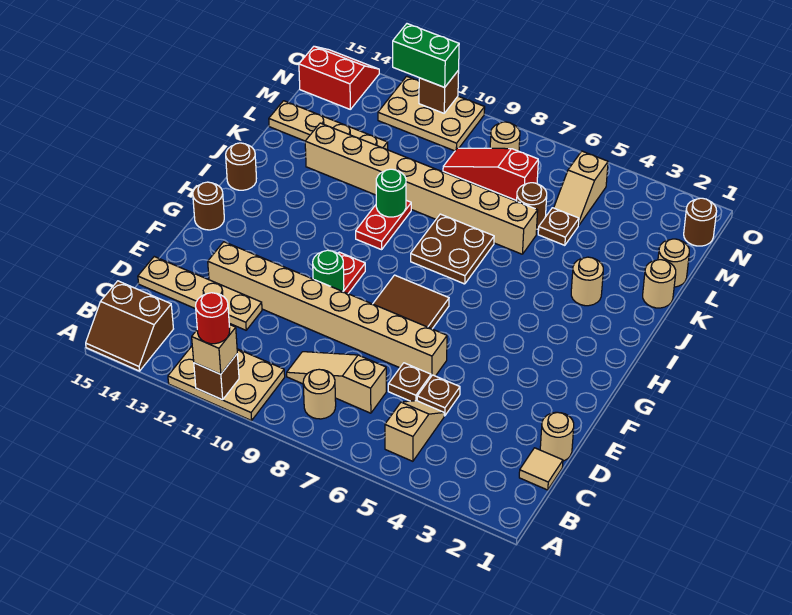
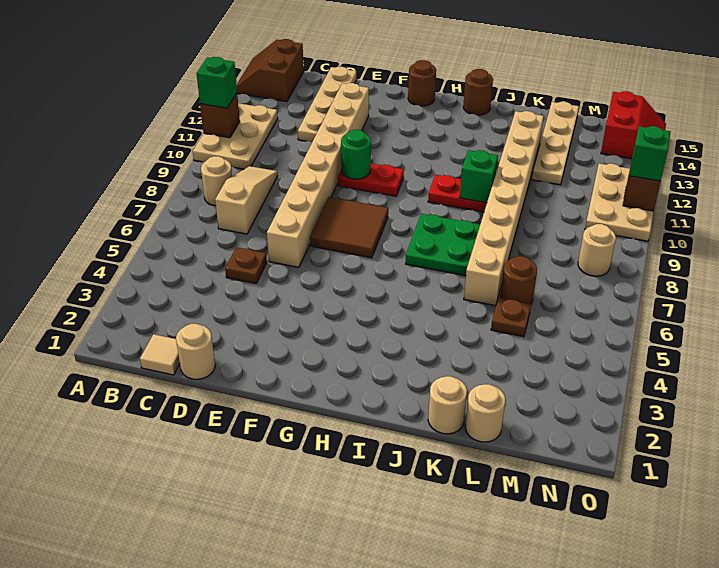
tan 1x1 brick [192,324,237,374] -> green 1x1 brick [197,57,237,108]
red 1x1 round brick [196,293,230,344] -> none
tan 1x2 slope [385,401,444,461] -> none
brown 1x1 plate [388,363,431,401] -> none
brown 2x2 plate [411,214,494,284] -> green 2x2 plate [406,214,480,276]
tan 1x1 round brick [571,257,603,306] -> none
green 1x1 round brick [376,169,406,217] -> green 1x1 brick [460,150,498,203]
tan 1x2 slope [554,151,608,225] -> none
red 1x3 slope [443,148,538,201] -> none
brown 1x1 round brick [684,198,717,246] -> none
green 1x2 brick [393,24,459,87] -> green 1x1 brick [629,126,670,181]

